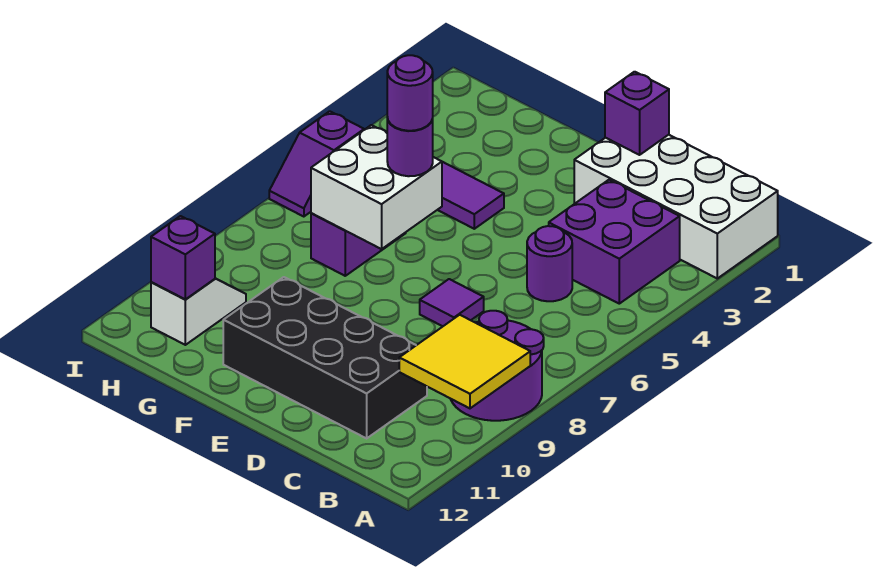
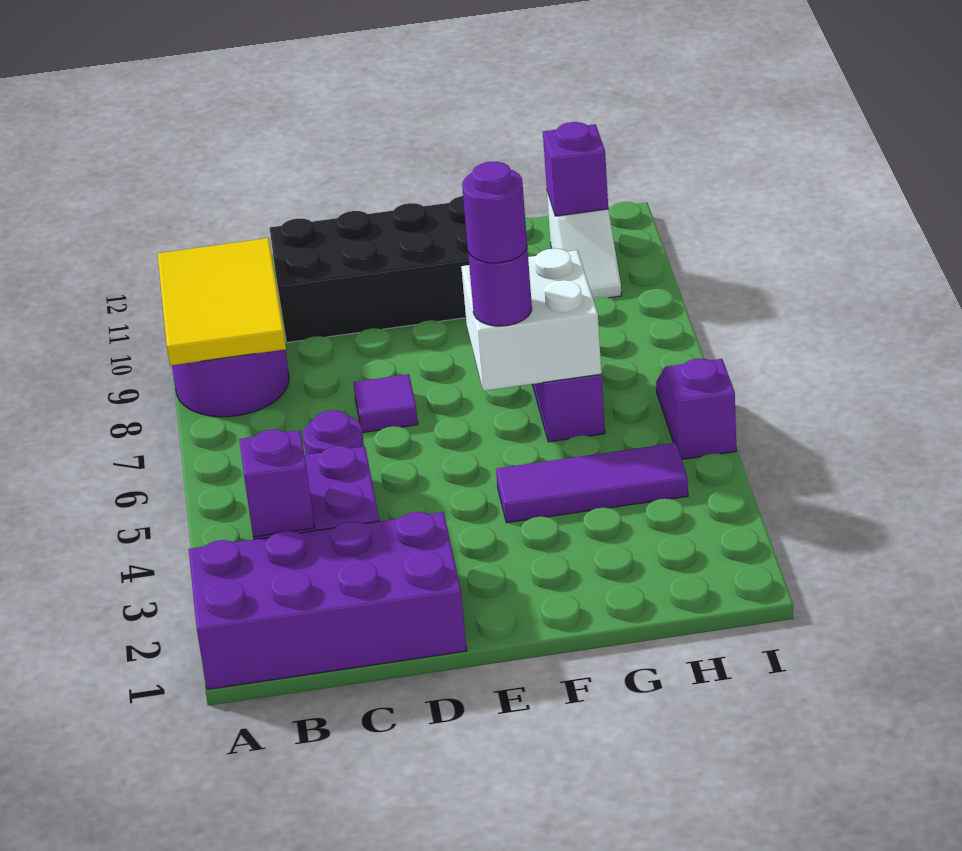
white 2x4 brick [574,135,778,278] -> purple 2x4 brick [189,512,467,689]
yellow 2x2 tile [399,315,530,408] -> yellow 2x3 tile [157,238,286,365]
purple 1x1 brick [605,72,669,155] -> purple 1x1 brick moved to [239,430,315,537]

